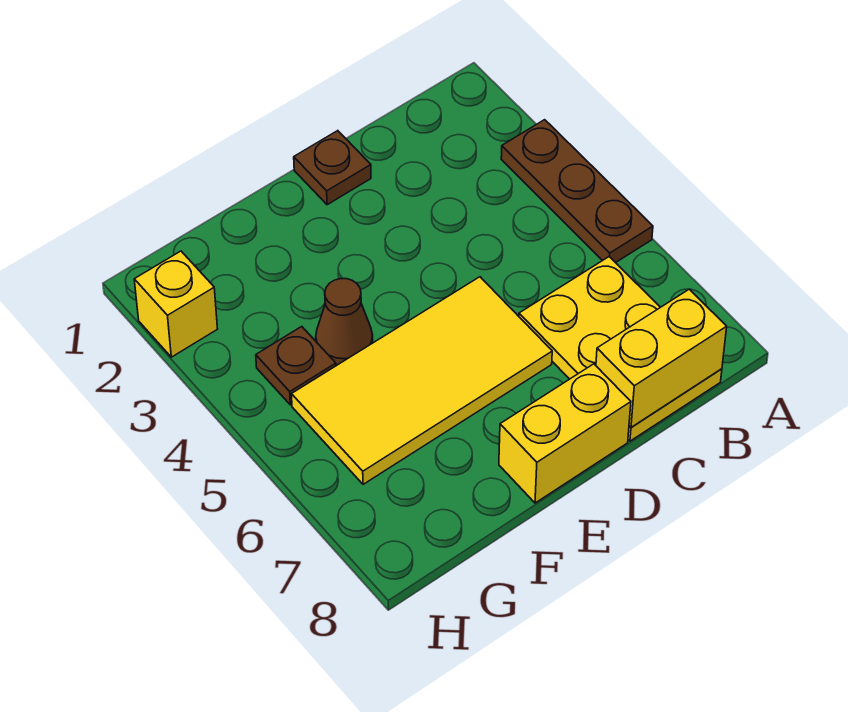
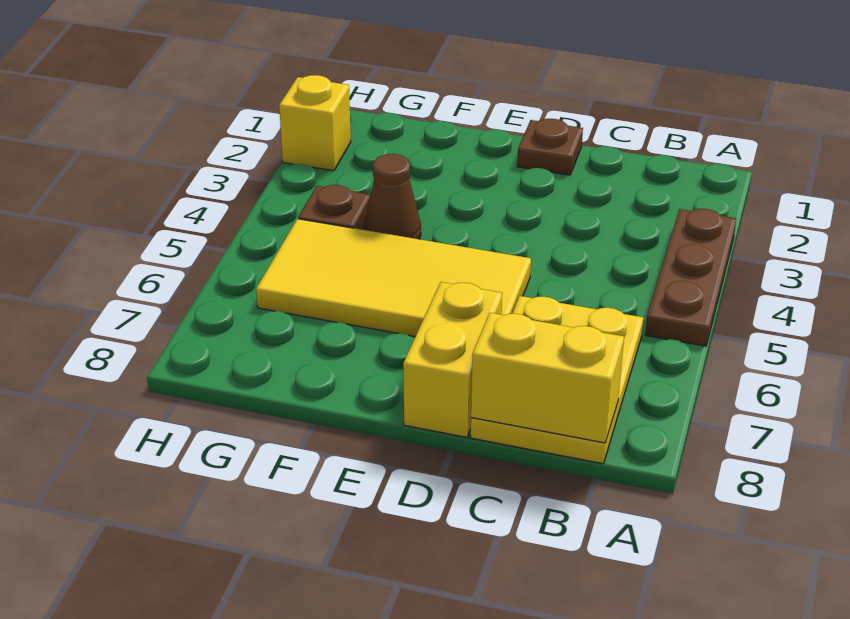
yellow 1x2 brick [499,364,631,503] -> yellow 1x2 brick turned to [403,282,502,437]

